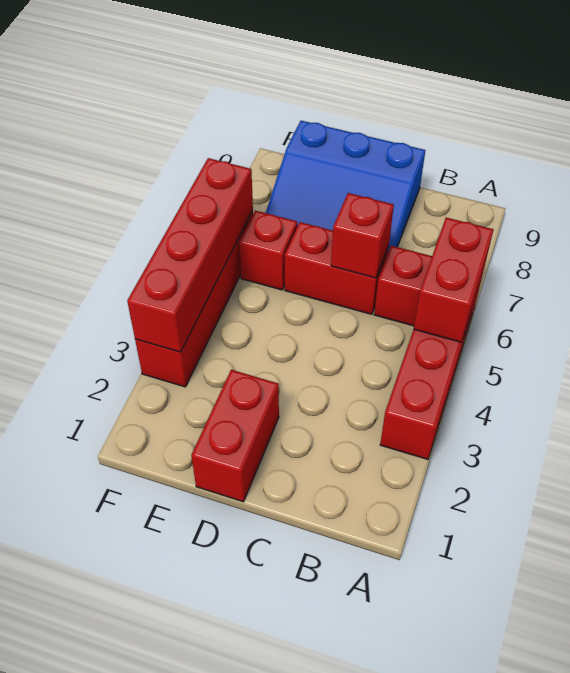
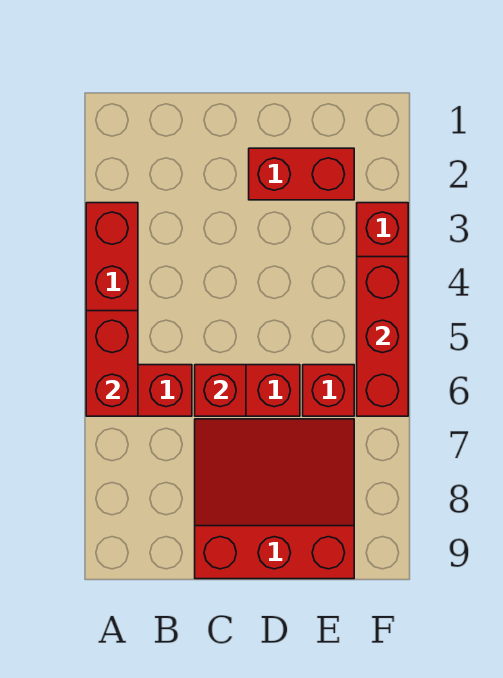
blue 3x3 slope [266,121,425,252] -> red 3x3 slope [195,419,354,579]
red 1x2 brick [191,370,279,502] -> red 1x2 brick turned to [249,148,354,200]
red 1x4 brick [127,158,253,352] -> red 1x3 brick [357,257,408,416]

